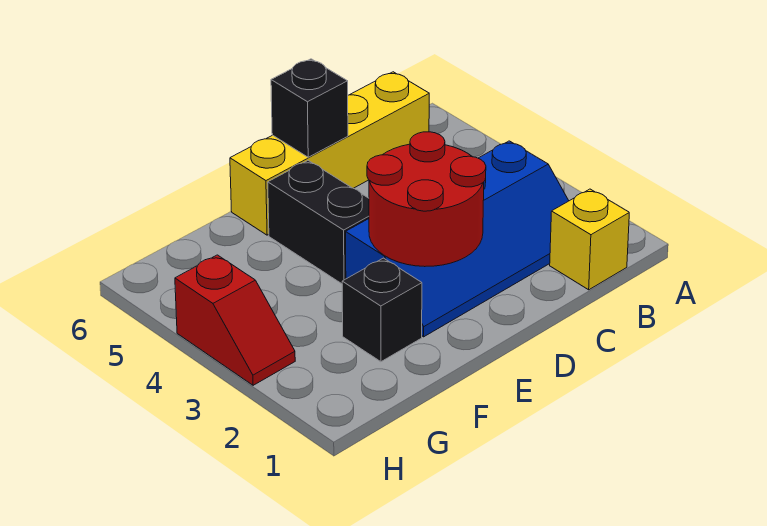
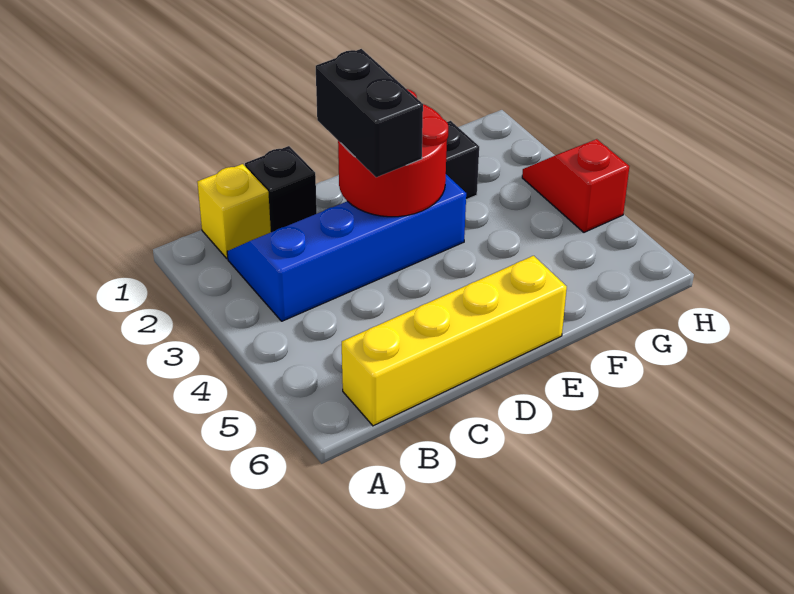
black 1x1 brick [271,59,348,157] -> black 1x1 brick moved to [245,146,317,232]
black 1x2 brick [268,161,369,284] -> black 1x2 brick moved to [316,49,423,177]

